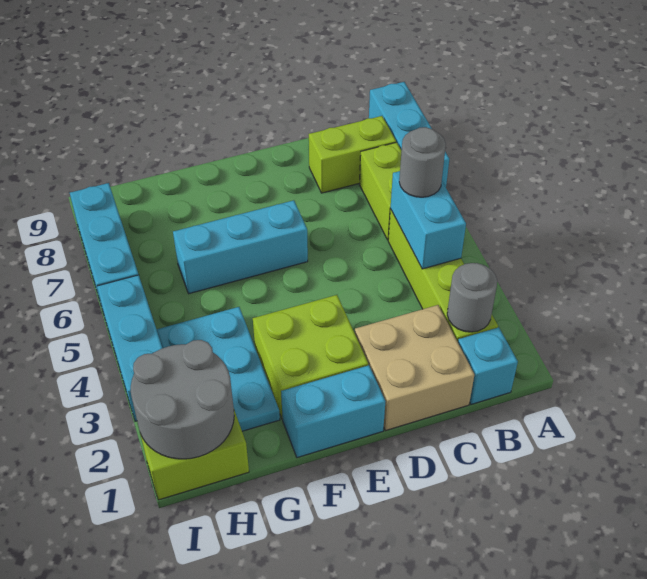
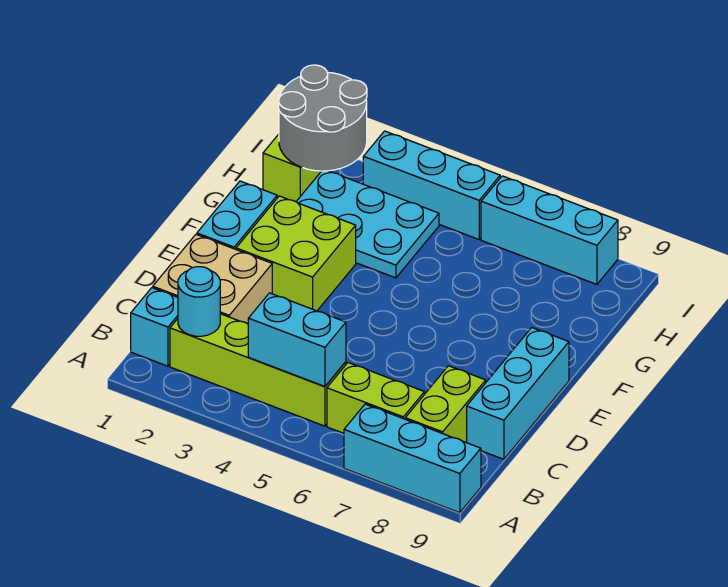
grey 1x1 round brick [447,263,497,332] -> cyan 1x1 round brick [178,267,220,336]
grey 1x1 round brick [399,127,446,197] -> none
cyan 1x3 brick [173,200,308,294] -> cyan 1x3 brick moved to [466,328,569,459]

